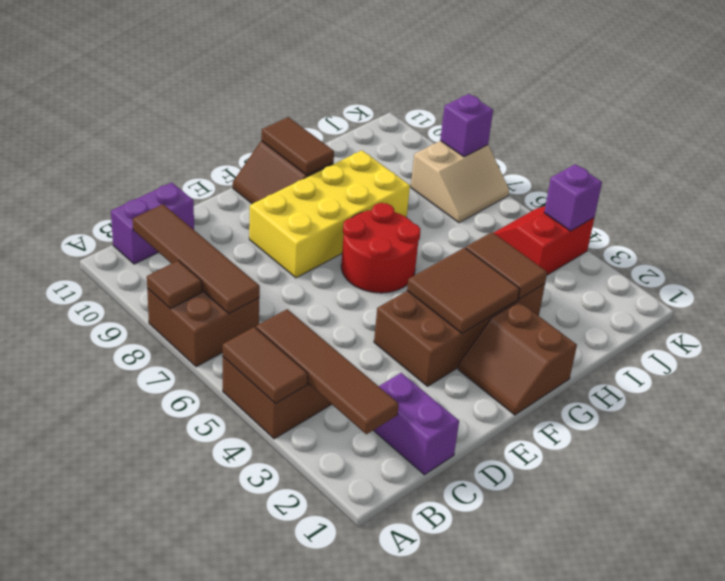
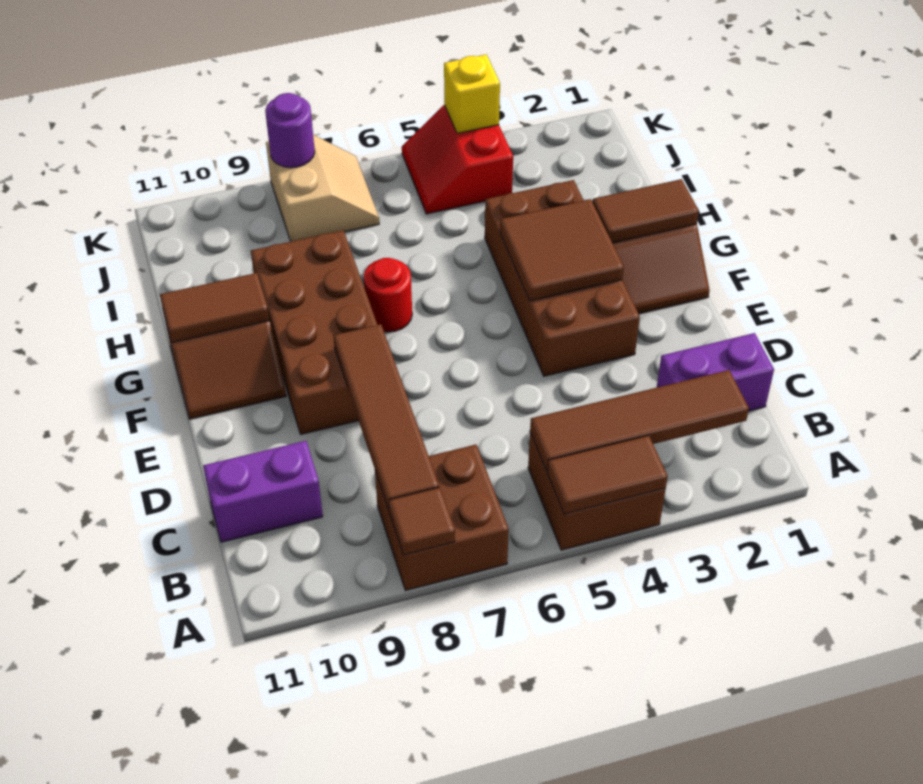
brown 1x4 tile [133,204,260,314] -> brown 1x4 tile turned to [333,324,439,510]
purple 1x2 brick [111,183,194,264] -> purple 1x2 brick turned to [203,441,323,542]
yellow 2x4 brick [249,150,410,278] -> brown 2x4 brick [251,230,377,434]
red 2x2 round brick [341,203,421,293] -> red 1x1 round brick [364,258,412,332]
brown 1x2 tile [466,232,547,299] -> brown 1x2 tile moved to [593,179,699,243]
purple 1x1 brick [544,164,602,231] -> yellow 1x1 brick [444,54,500,133]
purple 1x1 brick [440,94,493,157] -> purple 1x1 round brick [265,93,315,168]

